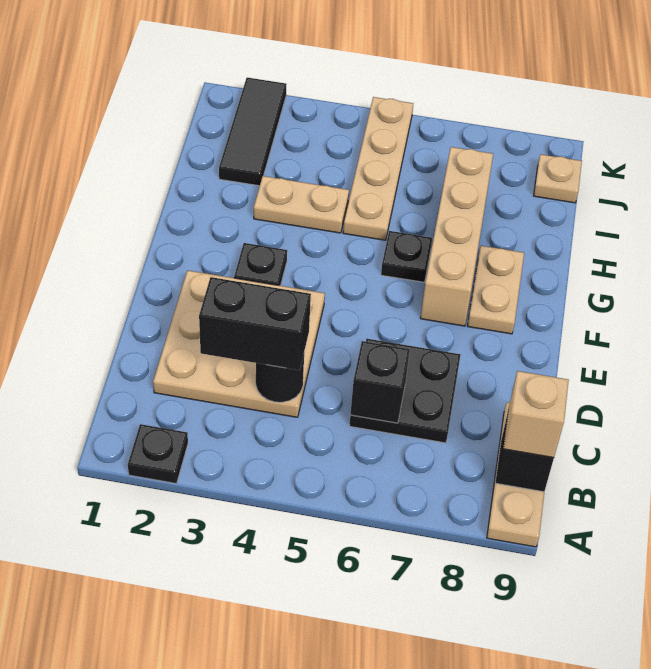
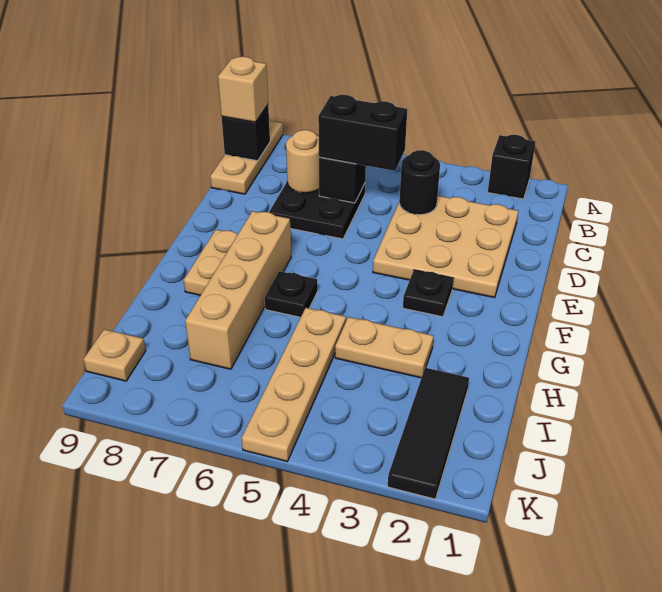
black 1x1 plate [128,424,188,484] -> black 1x1 brick [488,135,535,199]
black 1x2 brick [199,277,311,370] -> black 1x2 brick moved to [318,95,407,171]
none -> tan 1x1 round brick [286,130,319,193]

